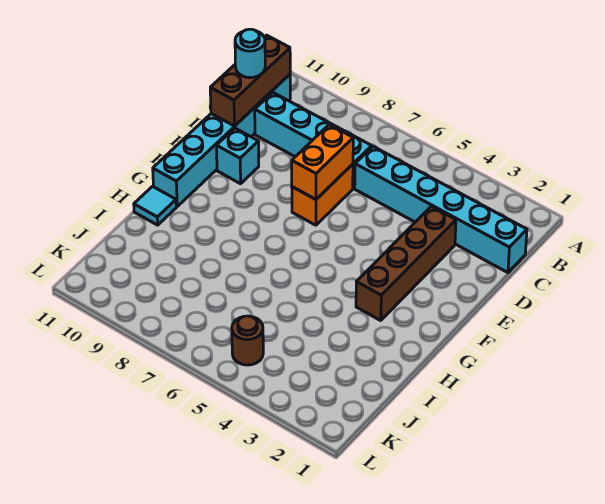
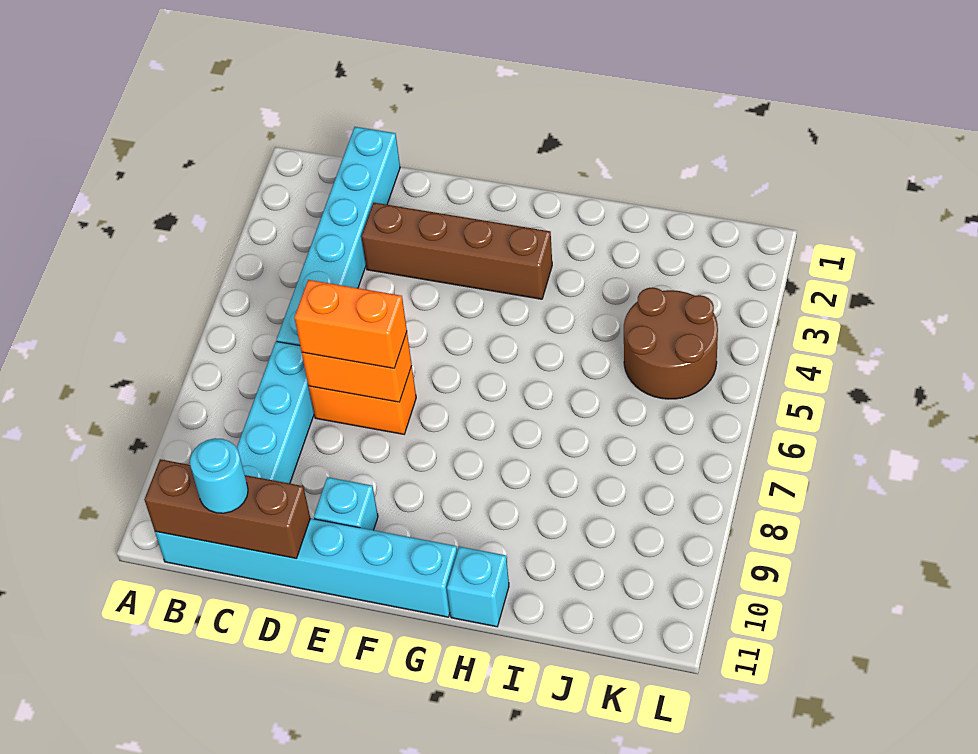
none -> orange 1x2 brick [294,280,407,368]
cyan 1x1 tile [134,186,176,225] -> cyan 1x1 brick [447,547,509,627]
brown 1x1 round brick [232,316,263,365] -> brown 2x2 round brick [624,287,718,399]

